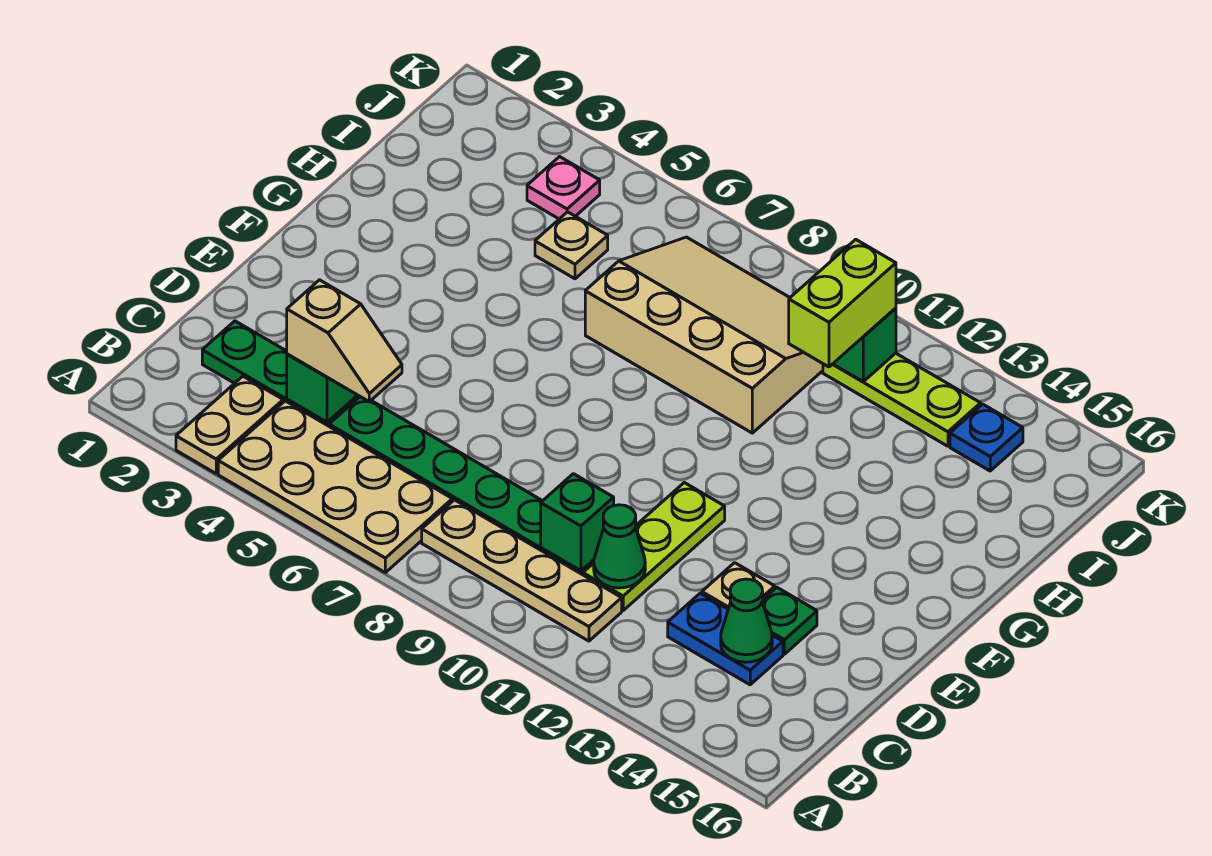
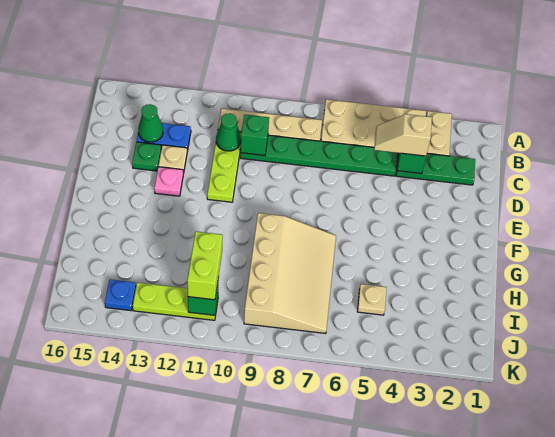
tan 3x4 slope [585,237,823,433] -> tan 3x4 slope turned to [244,213,336,333]
pink 1x1 plate [527,157,600,219] -> pink 1x1 plate moved to [154,167,183,196]

